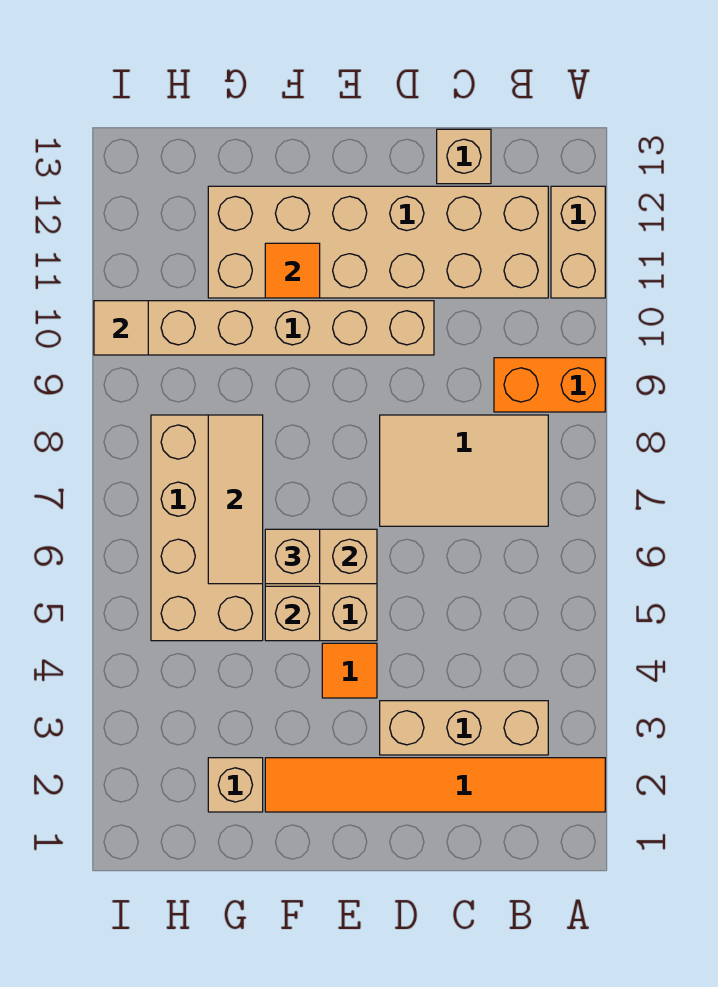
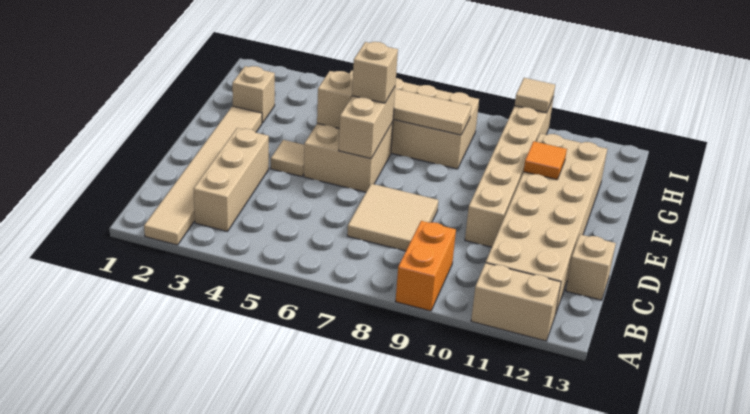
orange 1x6 tile [265,758,605,812] -> tan 1x6 tile [144,106,262,245]
tan 2x3 tile [380,415,548,526] -> tan 2x2 tile [347,184,438,251]
orange 1x1 tile [322,643,377,698] -> tan 1x1 tile [271,140,304,177]

